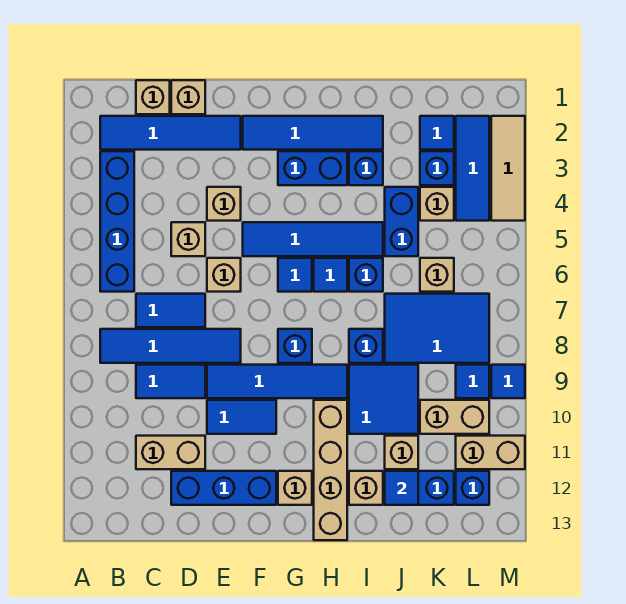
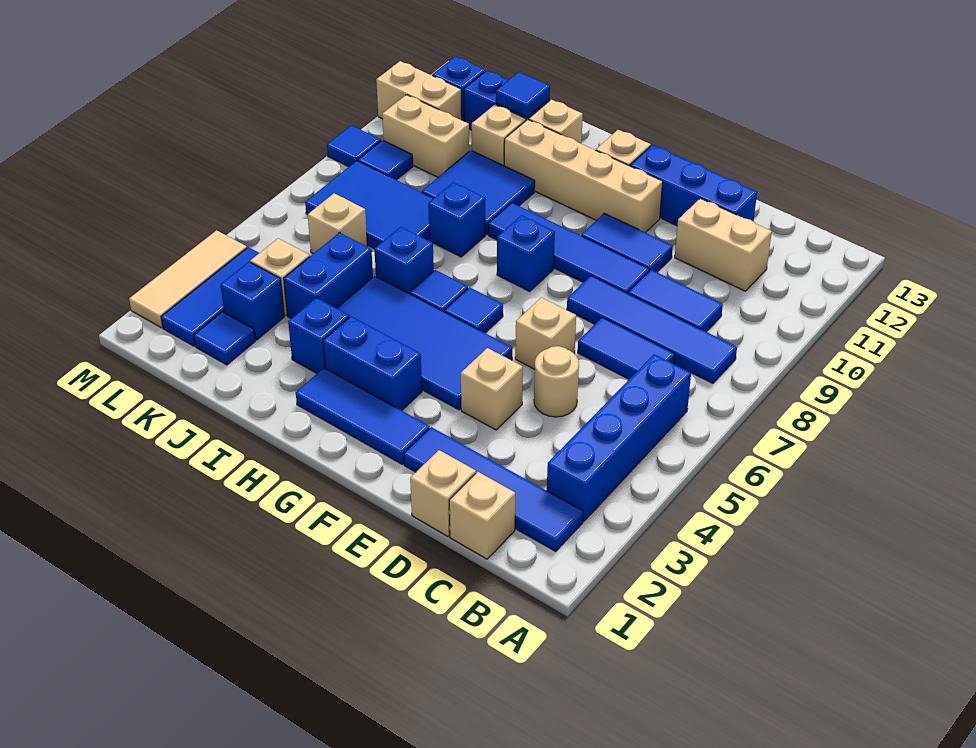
tan 1x1 brick [171,222,205,256] -> tan 1x1 round brick [534,346,579,417]
blue 1x4 tile [243,116,383,150] -> blue 1x3 tile [296,368,430,464]
blue 1x4 tile [243,222,383,256] -> blue 2x4 tile [337,276,512,410]
tan 1x4 brick [314,400,347,540] -> tan 1x4 brick turned to [504,119,663,233]

